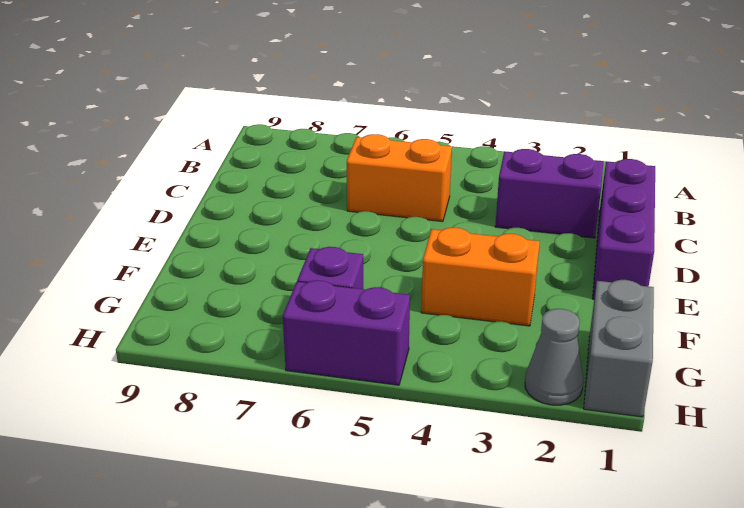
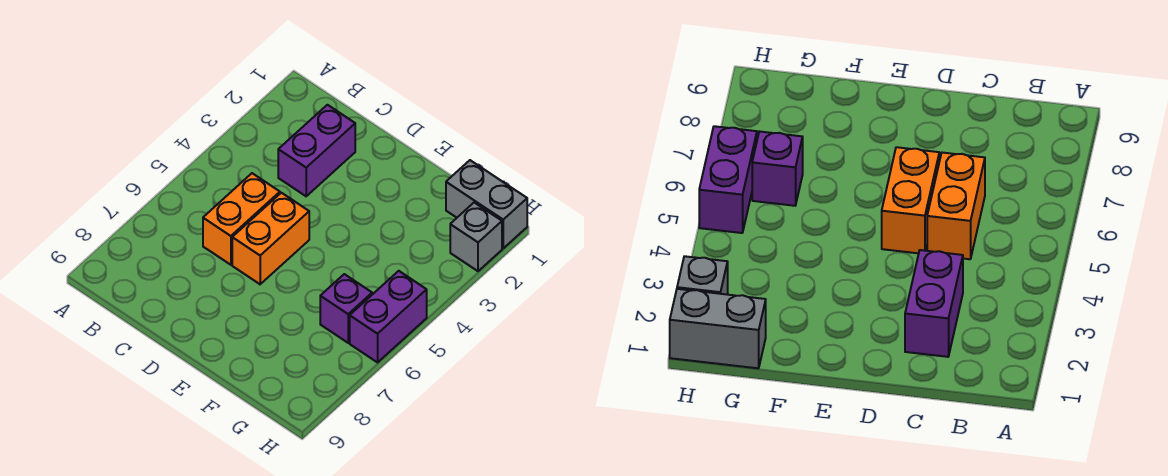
purple 1x3 brick [593,159,655,299] -> none
orange 1x2 brick [421,228,540,326] -> orange 1x2 brick moved to [232,193,309,284]
grey 1x1 cone [525,309,583,405] -> grey 1x1 brick [450,203,502,271]

